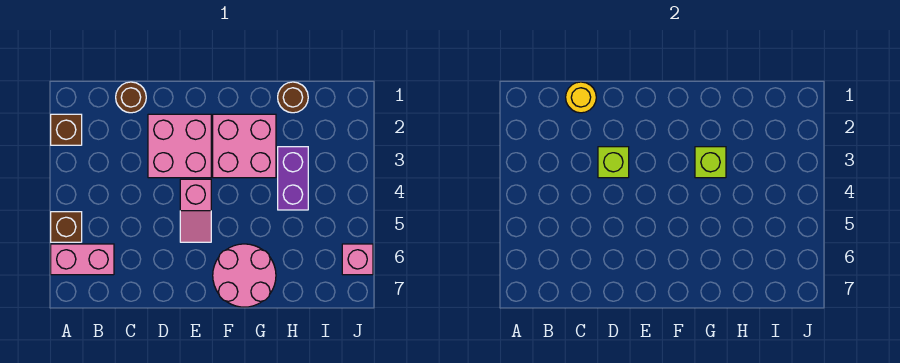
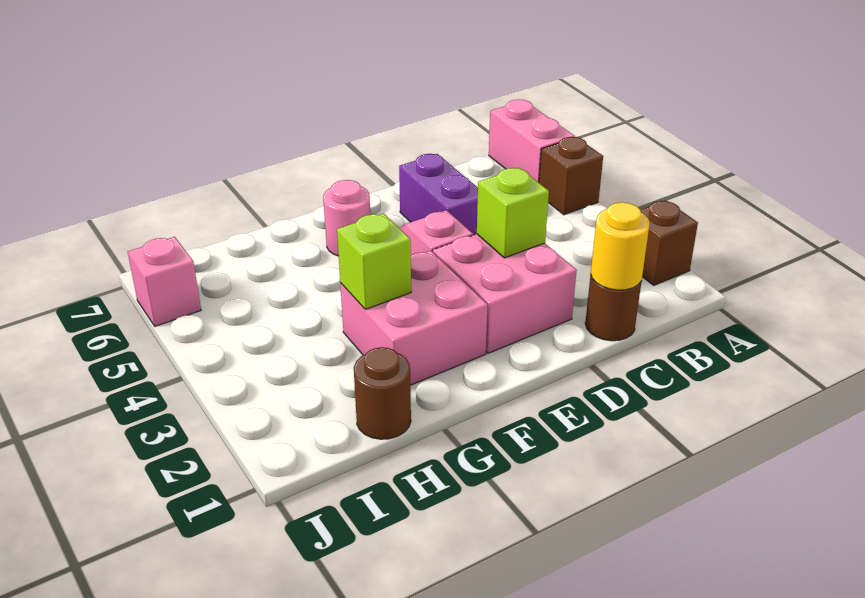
pink 1x2 brick [51,244,114,275] -> pink 1x2 brick turned to [489,99,575,183]
pink 2x2 round brick [213,244,276,307] -> pink 1x1 round brick [323,180,370,256]
purple 1x2 brick [278,147,308,210] -> purple 1x2 brick moved to [399,154,478,235]

